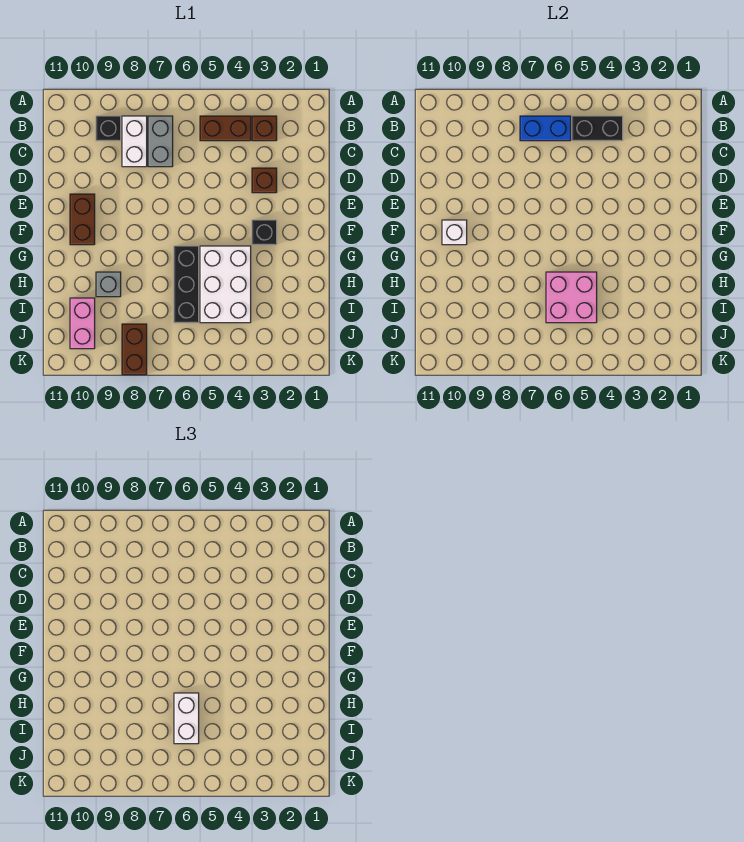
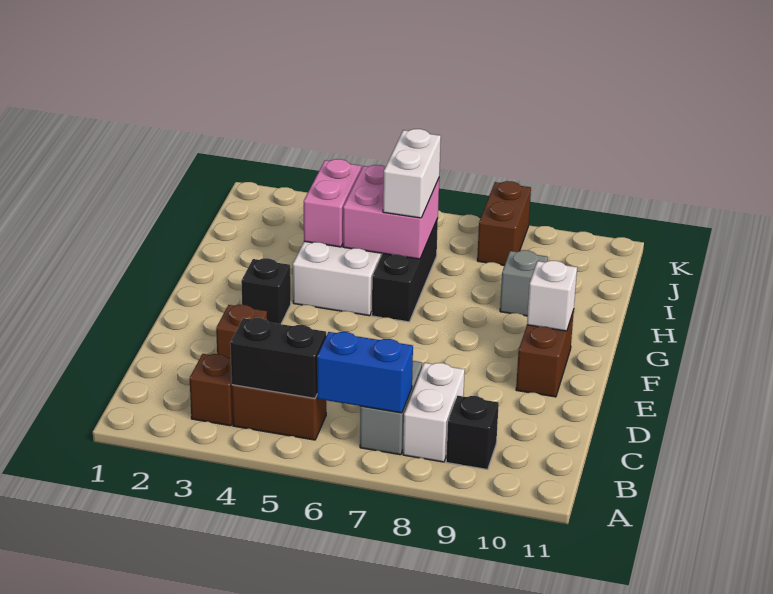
pink 1x2 brick [70,298,95,349] -> pink 1x2 brick moved to [304,159,361,247]

